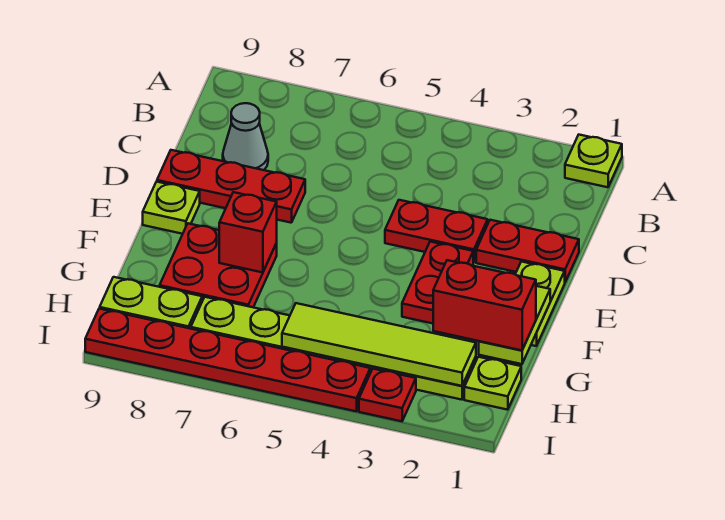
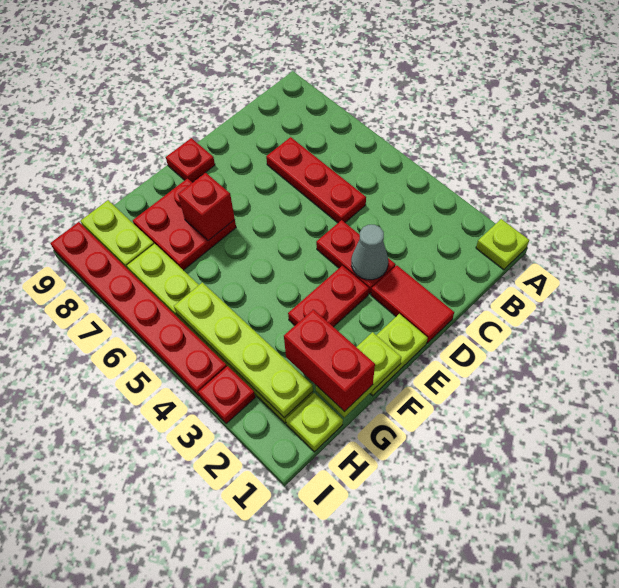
grey 1x1 cone [223,103,268,170] -> grey 1x1 cone moved to [351,225,388,280]
red 1x2 plate [476,220,579,282] -> red 1x2 tile [371,266,454,343]
red 1x3 plate [157,150,305,223] -> red 1x3 plate moved to [266,137,366,223]
lime 1x1 plate [143,182,200,234] -> red 1x1 plate [166,138,215,182]
lime 1x4 tile [282,303,476,386] -> lime 1x4 plate [174,283,313,418]

